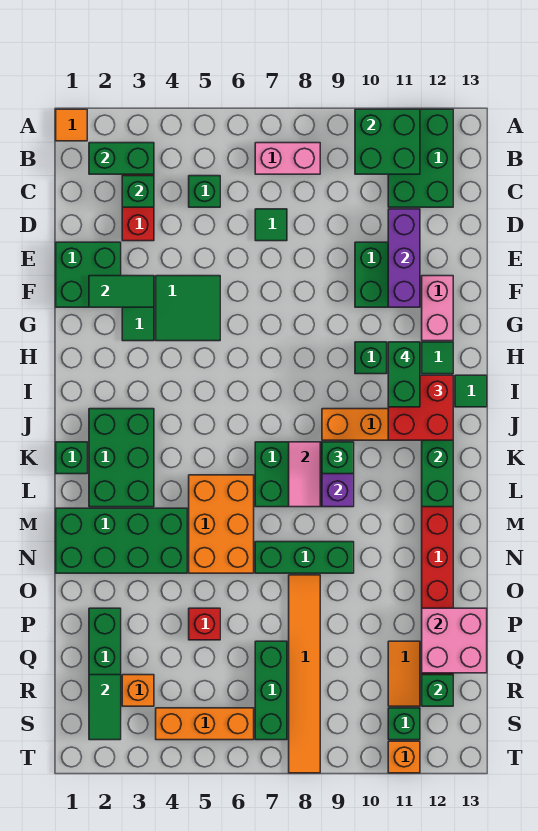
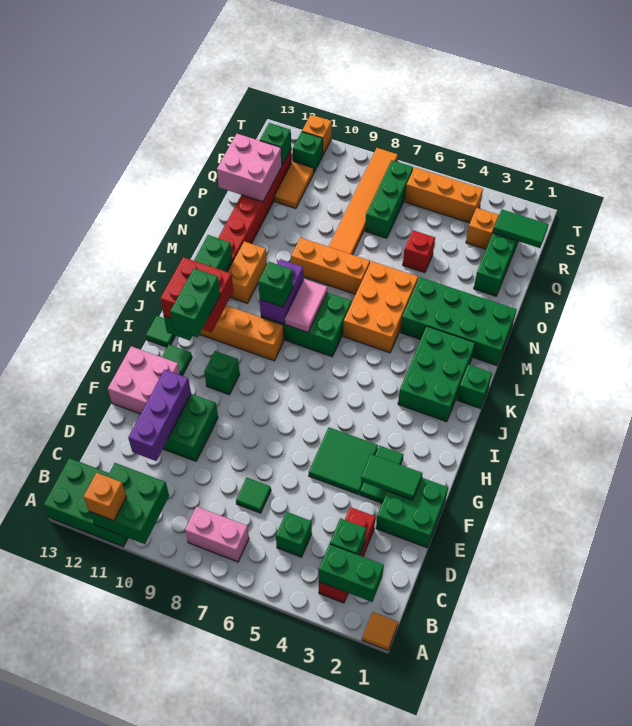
green 2x3 brick [388,109,453,207] -> green 2x3 brick turned to [43,458,128,547]
none -> orange 1x1 brick [83,473,127,521]
pink 1x2 brick [422,276,453,341] -> pink 2x2 brick [108,346,180,414]
none -> orange 1x2 brick [228,241,267,303]
green 1x3 brick [255,542,354,573] -> orange 1x3 brick [291,238,370,294]
green 1x2 tile [89,675,121,740] -> green 1x2 tile turned to [493,210,549,248]

